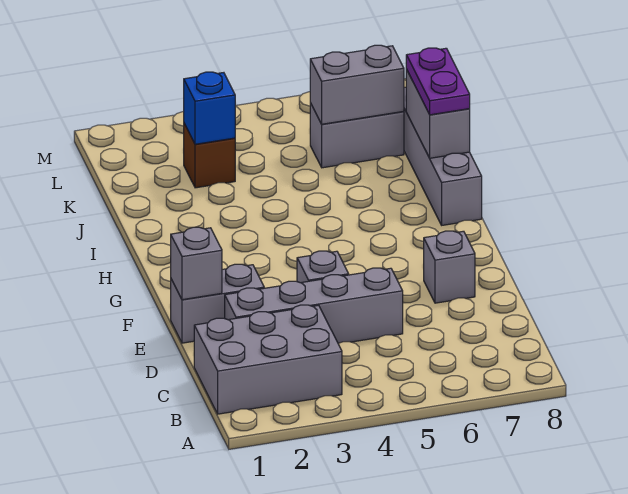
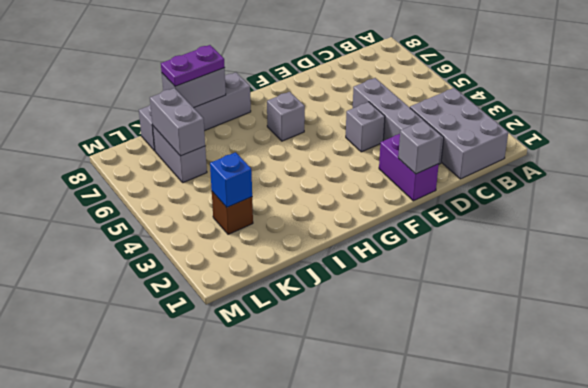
grey 1x2 brick [171,264,264,343] -> purple 1x2 brick [379,134,439,201]
grey 1x1 brick [424,231,475,303] -> grey 1x1 brick moved to [267,92,305,141]

